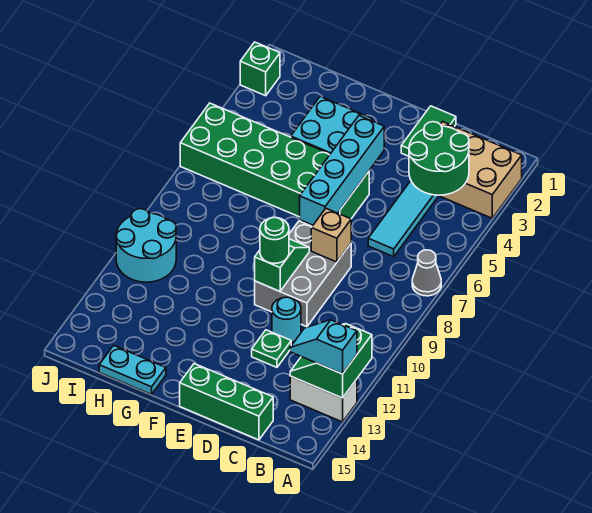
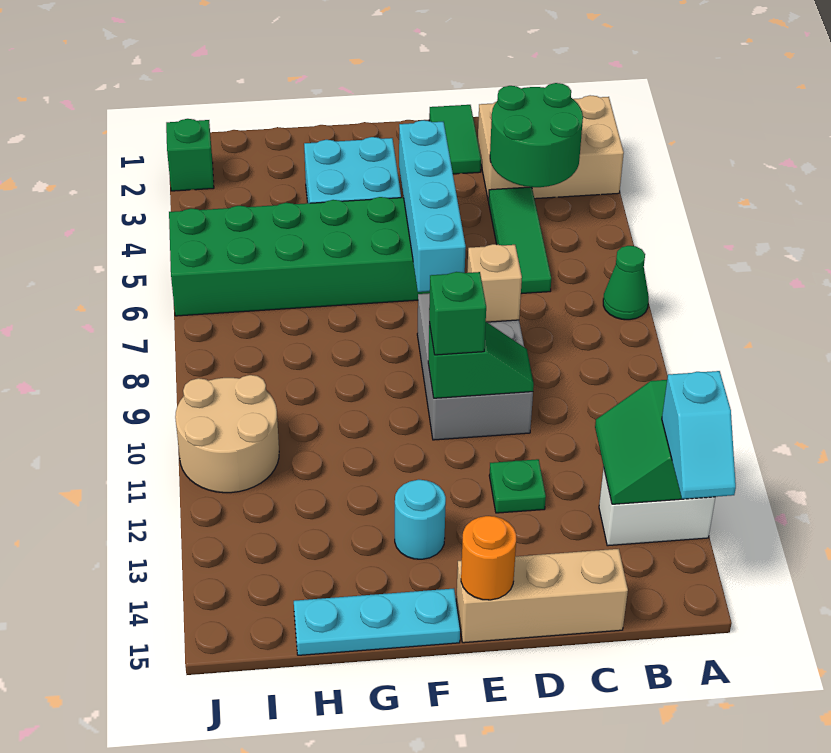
grey 1x1 cone [412,250,441,296] -> green 1x1 cone [603,246,649,320]
cyan 1x2 slope [290,320,357,374] -> cyan 1x2 slope turned to [662,371,736,499]
cyan 1x3 tile [368,181,438,257] -> green 1x3 tile [489,187,551,294]
green 1x3 brick [180,364,273,440] -> tan 1x3 brick [456,549,628,643]
cyan 1x1 round brick [272,297,301,343] -> cyan 1x1 round brick moved to [395,480,446,559]
green 1x2 slope [255,239,309,291] -> green 1x2 slope turned to [428,322,534,398]
green 1x1 round brick [260,217,289,263] -> green 1x1 brick [429,272,486,355]
none -> orange 1x1 round brick [461,516,516,600]
cyan 1x2 plate [99,345,166,394] -> cyan 1x3 plate [294,589,460,655]
cyan 2x2 round brick [116,209,176,282] -> tan 2x2 round brick [175,375,279,493]

